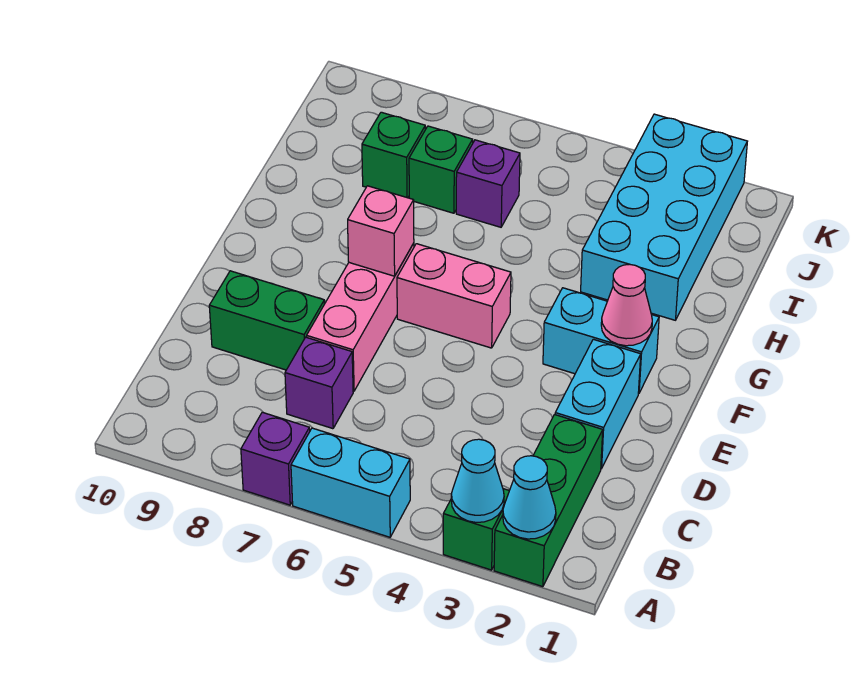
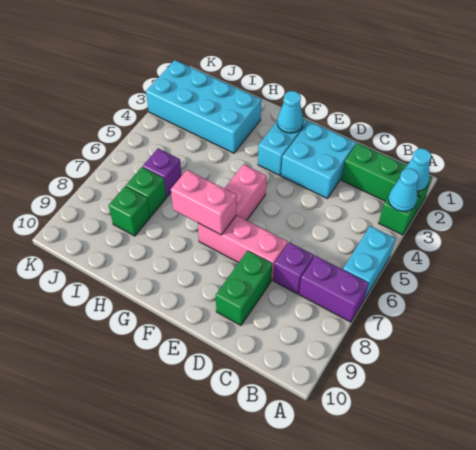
purple 1x1 brick [241,412,310,505] -> purple 1x2 brick [299,256,369,322]
cyan 1x2 brick [555,339,641,469] -> cyan 2x2 brick [281,121,356,199]
pink 1x1 cone [601,264,652,346] -> cyan 1x1 cone [277,91,303,133]
pink 1x1 brick [348,186,414,276] -> pink 1x2 brick [171,170,237,235]

